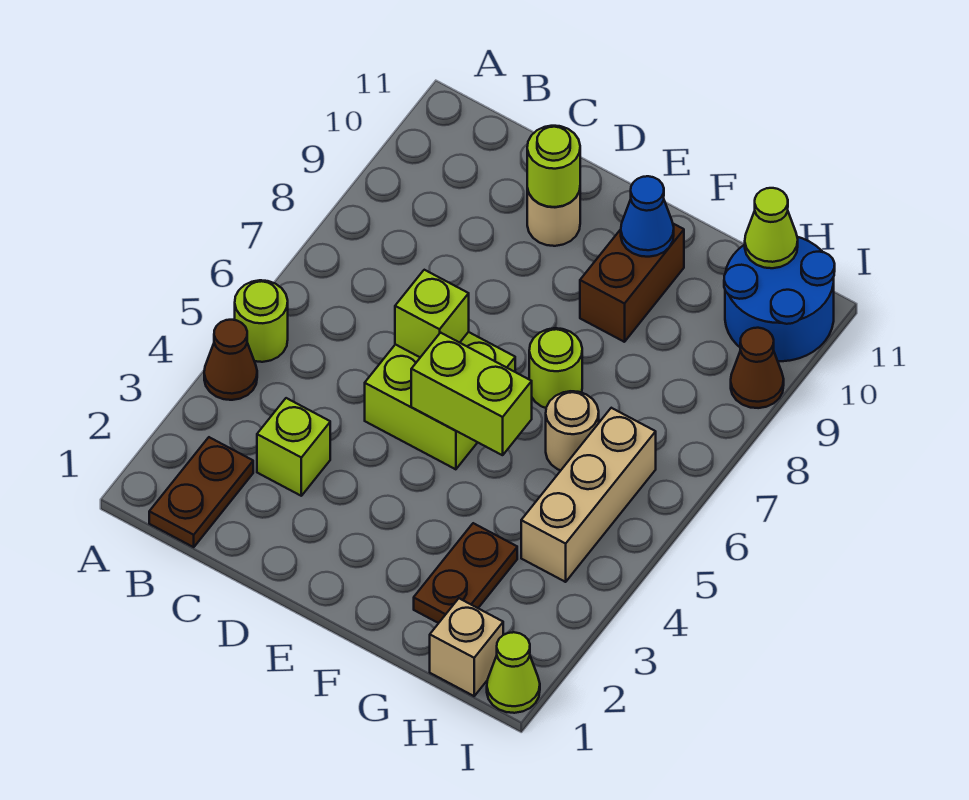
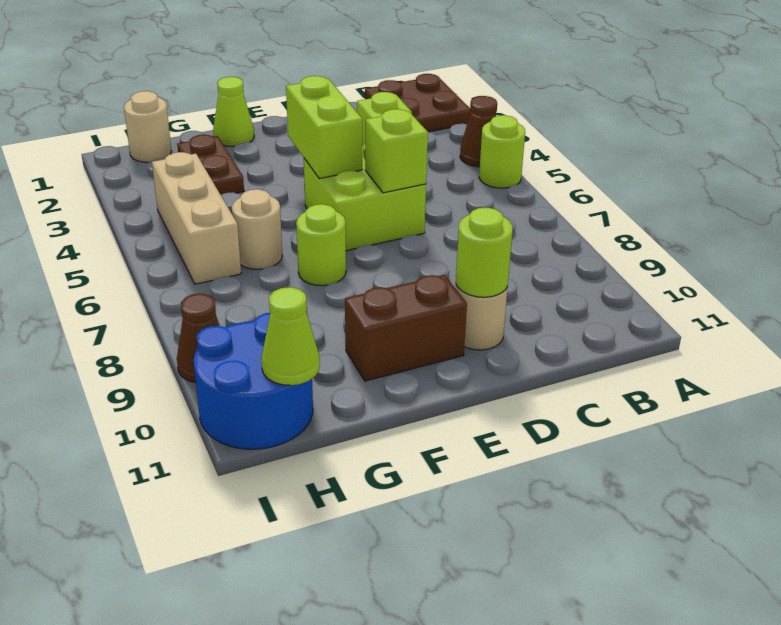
brown 1x2 plate [149,437,253,547] -> brown 2x2 plate [365,74,471,132]
lime 1x2 brick [411,333,532,455] -> lime 1x2 brick turned to [286,76,362,179]
brown 1x2 brick [580,224,684,342] -> brown 1x2 brick turned to [345,275,467,381]
blue 1x1 cone [621,176,674,257] -> none
tan 1x1 brick [430,598,503,696] -> tan 1x1 round brick [124,91,172,162]
lime 1x1 cone [487,632,540,713] -> lime 1x1 cone moved to [213,77,254,147]

